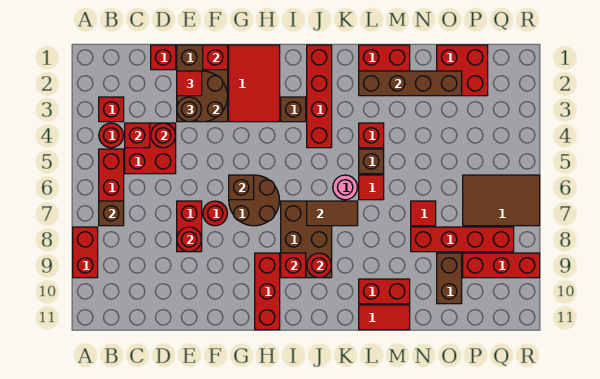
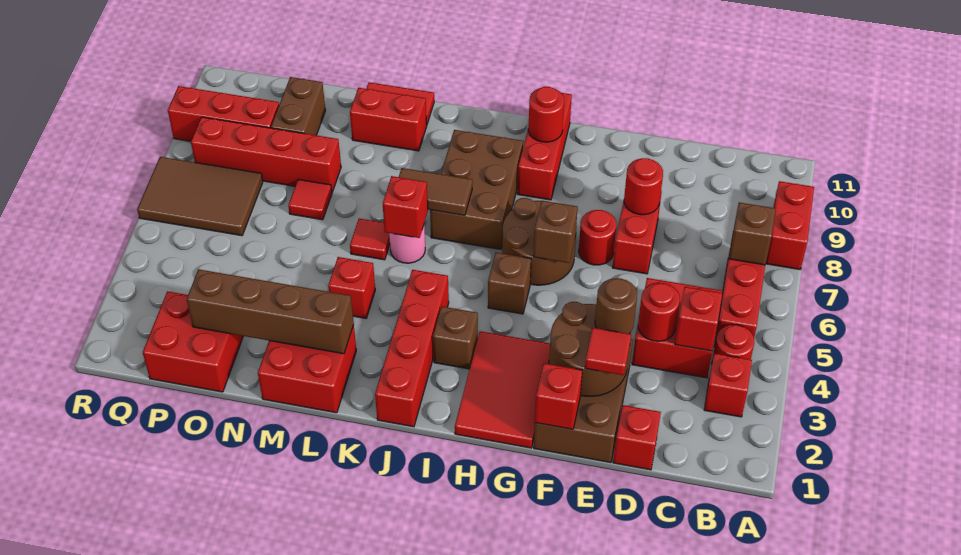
red 1x1 brick [281,253,306,278] -> red 1x1 brick moved to [383,176,428,238]
red 1x1 round brick [307,253,332,278] -> red 1x1 round brick moved to [528,87,564,142]
brown 1x1 brick [359,149,384,174] -> brown 1x1 brick moved to [488,253,531,314]

